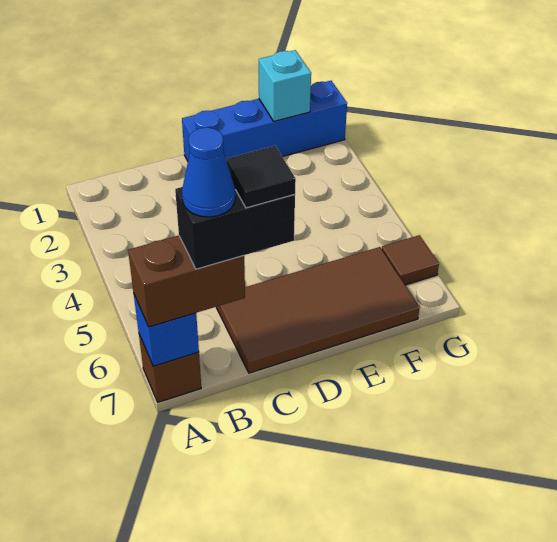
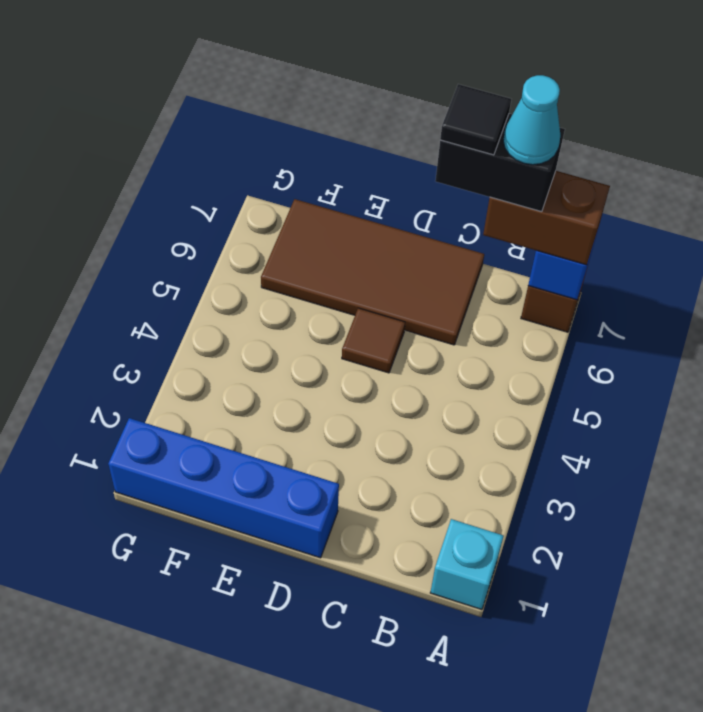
blue 1x1 cone [182,128,235,217] -> cyan 1x1 cone [503,75,560,165]
cyan 1x1 brick [259,50,311,121] -> cyan 1x1 brick moved to [430,519,504,610]
brown 1x1 tile [382,235,439,285] -> brown 1x1 tile moved to [342,308,405,373]

